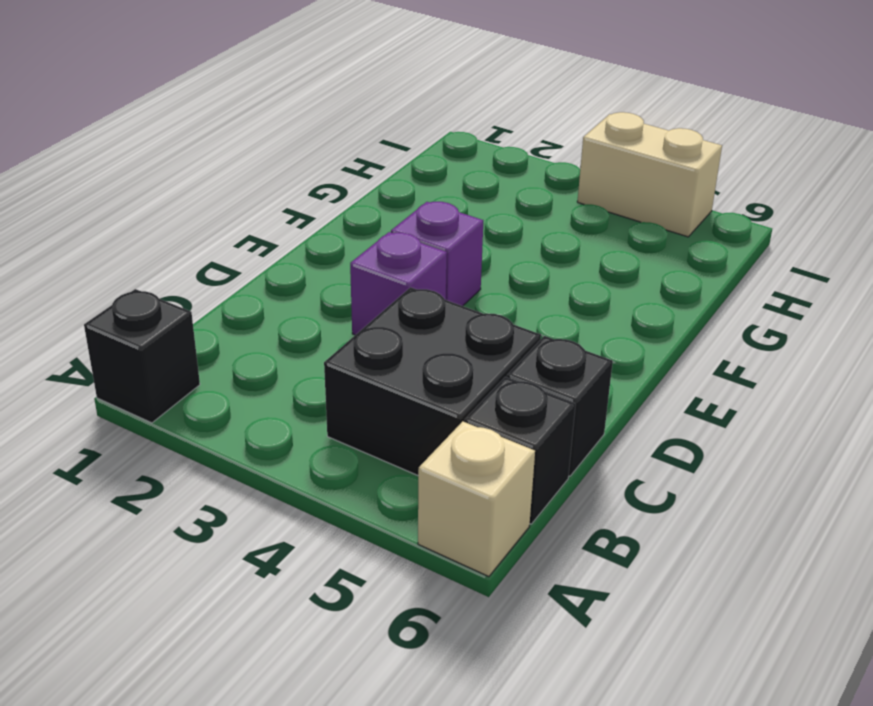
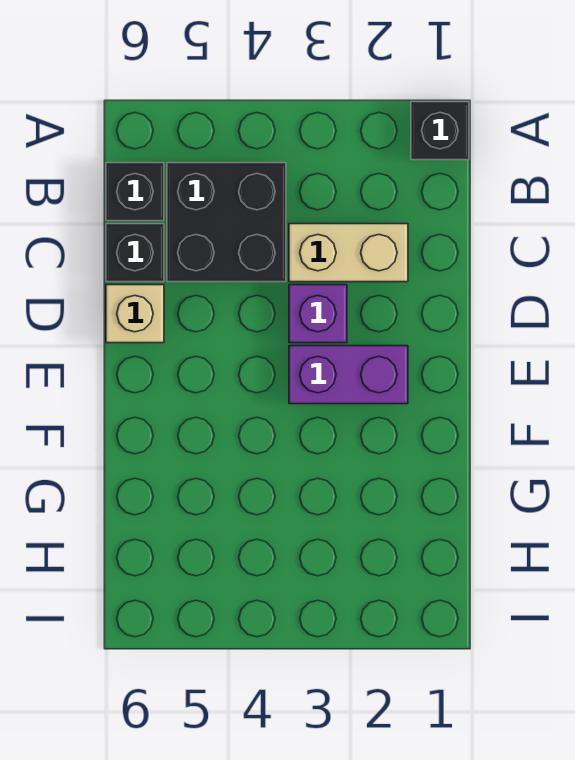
tan 1x1 brick [418,421,535,577] -> tan 1x1 brick moved to [106,285,164,343]
purple 1x1 brick [391,202,483,306] -> purple 1x2 brick [289,346,408,404]
tan 1x2 brick [577,112,722,237] -> tan 1x2 brick moved to [289,224,408,282]

